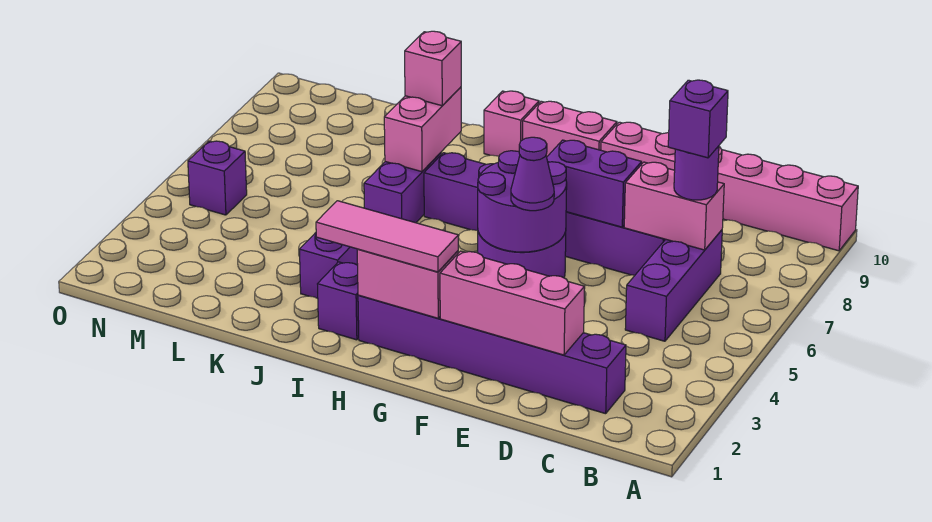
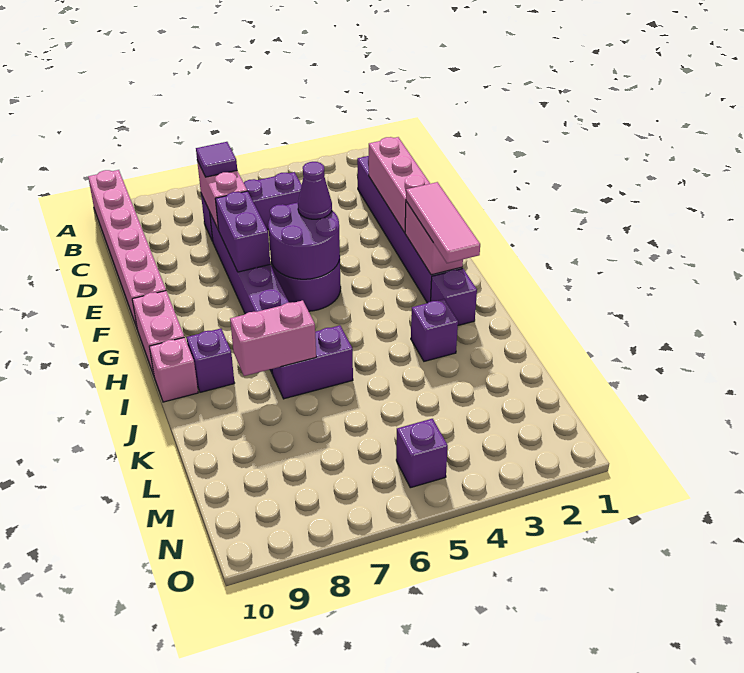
purple 1x1 round brick [674,146,719,200] -> purple 1x1 tile [196,142,237,177]
purple 1x1 brick [668,80,728,158] -> purple 1x1 brick moved to [187,329,234,392]
pink 1x1 brick [405,31,461,106] -> none

